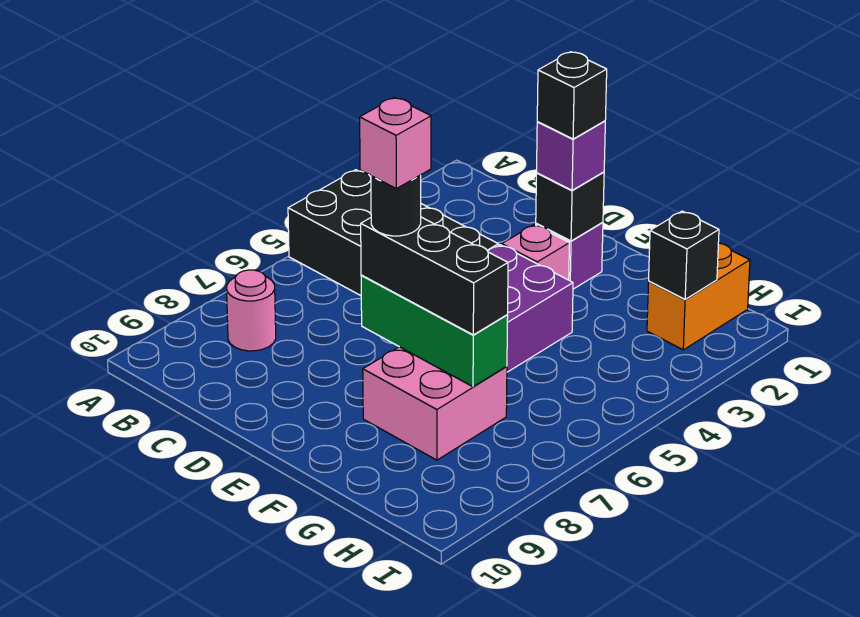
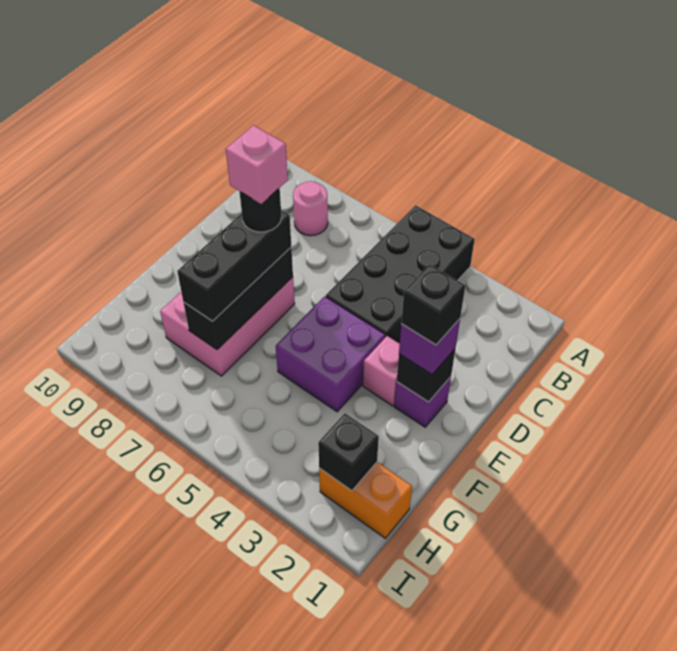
green 1x3 brick [361,275,508,387] -> black 1x3 brick [183,247,293,349]
pink 2x2 brick [363,347,507,460] -> pink 2x3 brick [160,277,295,376]

